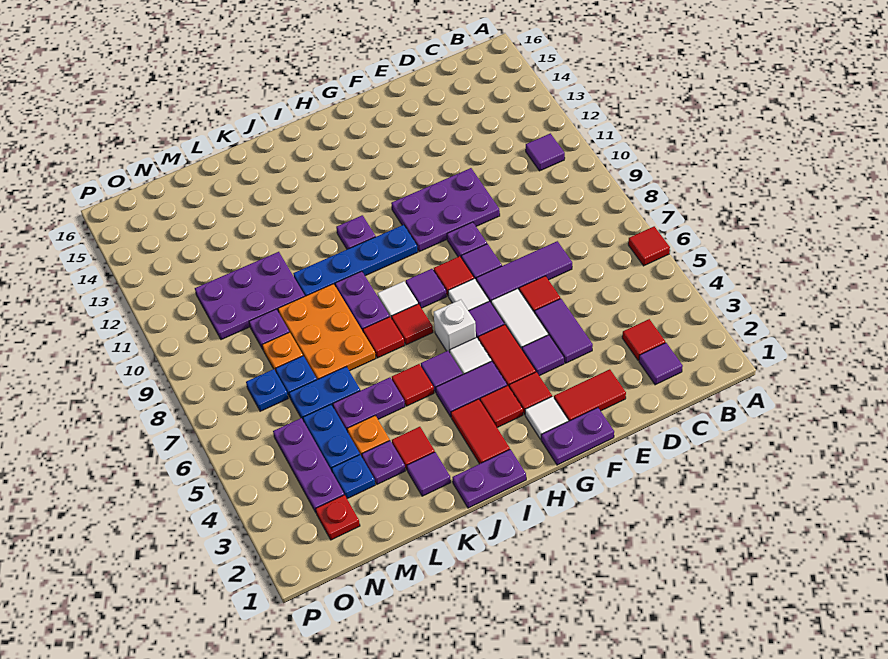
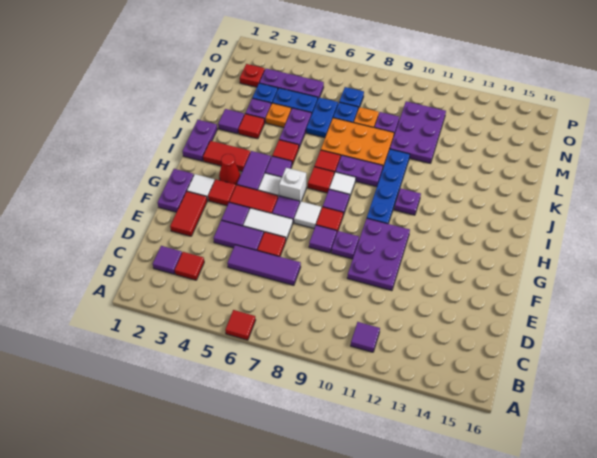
purple 1x3 tile [476,241,572,302] -> purple 1x3 tile turned to [227,245,301,285]
red 1x1 tile [480,385,523,428] -> red 1x1 cone [219,154,240,185]

